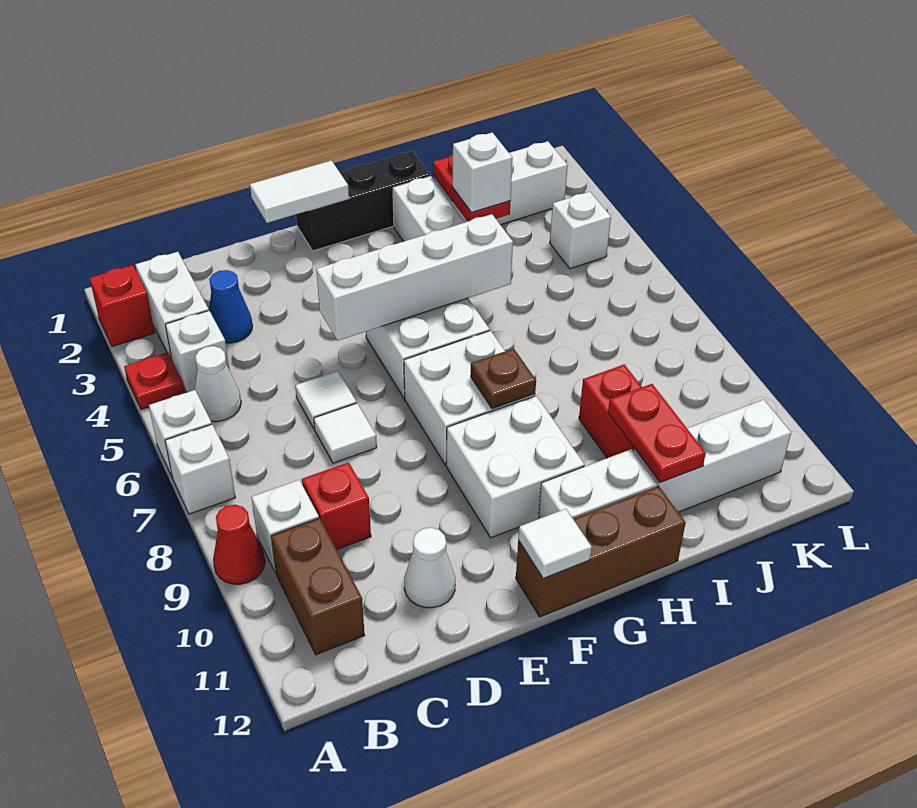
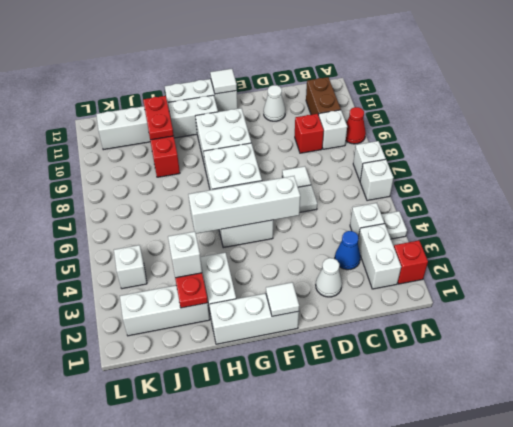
red 1x1 plate [124,352,185,410] -> white 1x1 plate [381,211,407,239]
white 1x1 cone [195,346,241,421] -> white 1x1 cone moved to [316,258,342,297]
white 1x2 tile [250,161,349,223] -> white 1x1 tile [266,282,299,316]
black 1x3 brick [296,151,430,251] -> white 1x3 brick [209,293,299,344]
brown 1x3 brick [516,486,686,617] -> white 1x3 brick [165,79,238,112]
brown 1x1 plate [471,349,536,409] -> none

